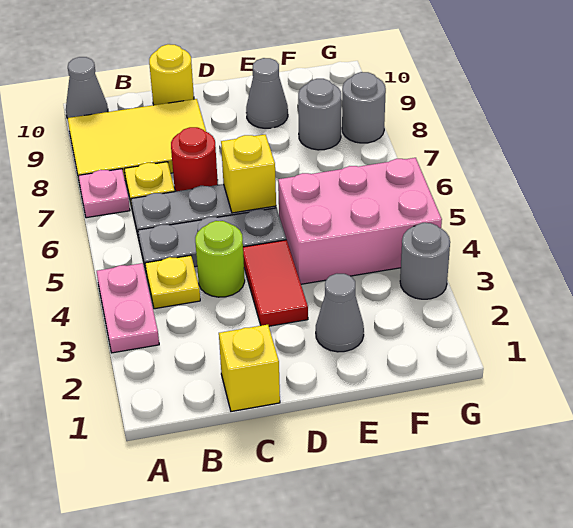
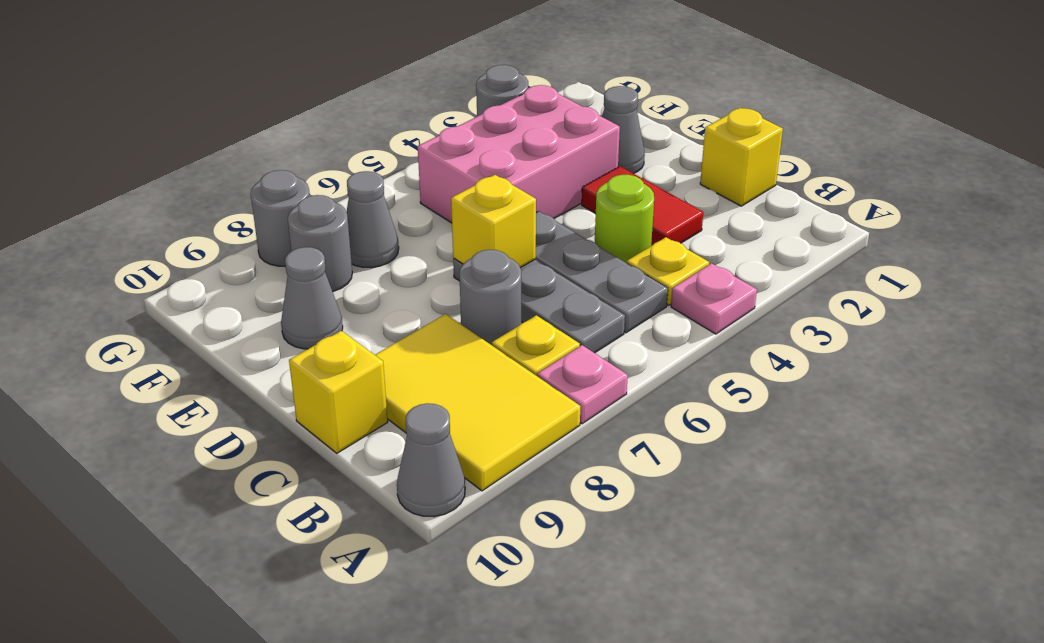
pink 1x2 plate [97,263,159,353] -> pink 1x1 plate [671,263,757,334]
red 1x1 round brick [171,127,218,191] -> grey 1x1 round brick [460,250,521,345]
yellow 1x1 round brick [149,44,194,105] -> yellow 1x1 brick [289,331,388,453]
red 1x2 tile [243,240,308,326] -> red 1x2 tile turned to [582,166,703,246]
pink 2x3 brick [278,158,442,284] -> pink 2x3 brick turned to [418,85,620,223]
none -> grey 1x1 cone [346,171,399,268]

